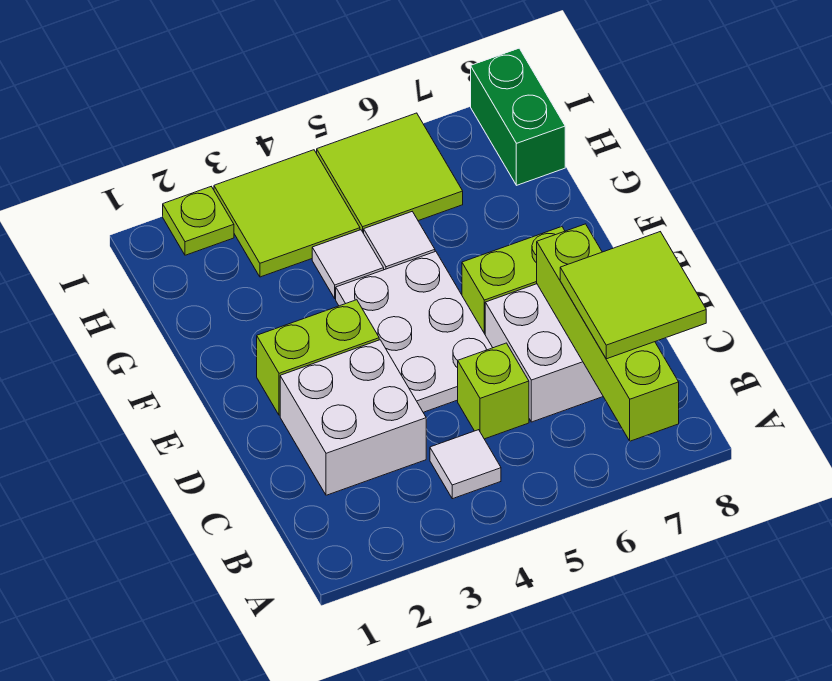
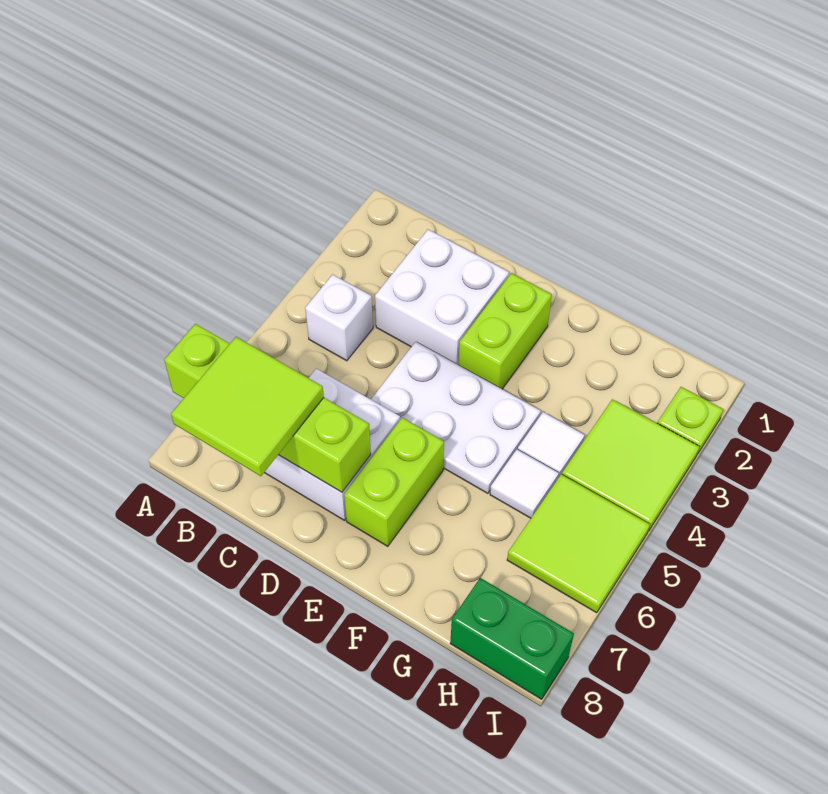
white 1x1 tile [430,430,501,499] -> white 1x1 brick [305,275,373,361]
lime 1x1 brick [458,343,529,439] -> none

